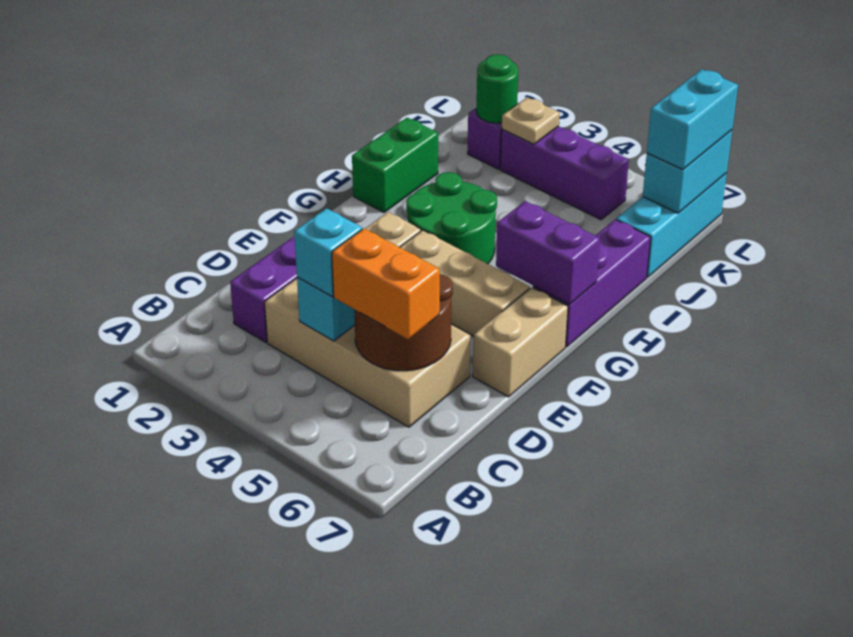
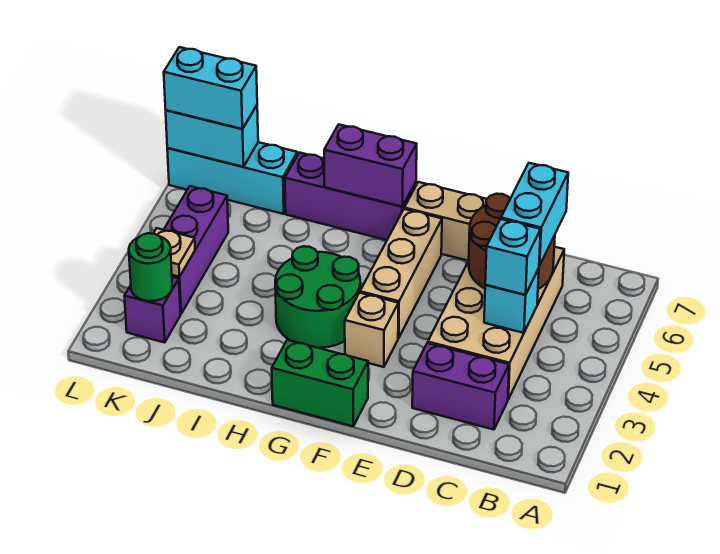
orange 1x2 brick [332,229,440,339] -> cyan 1x2 brick [501,163,568,266]
purple 1x2 brick [496,201,600,304] -> purple 1x2 brick turned to [324,125,417,207]
green 1x2 brick [352,118,438,212] -> green 1x2 brick moved to [272,340,368,426]

